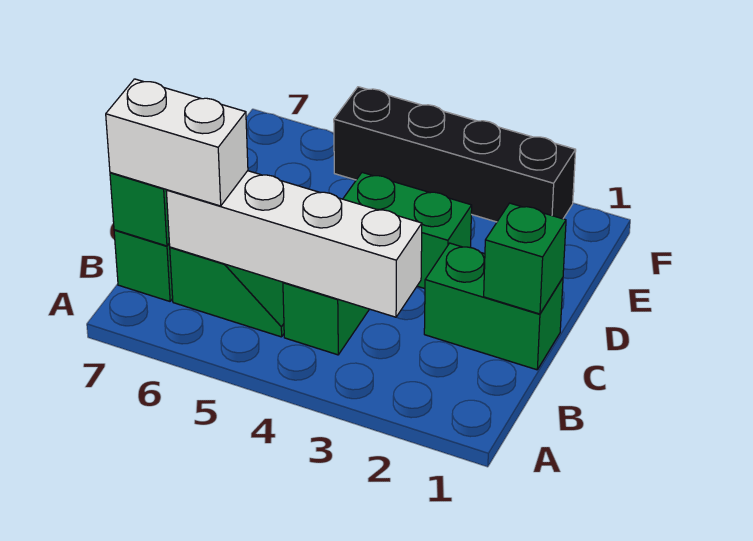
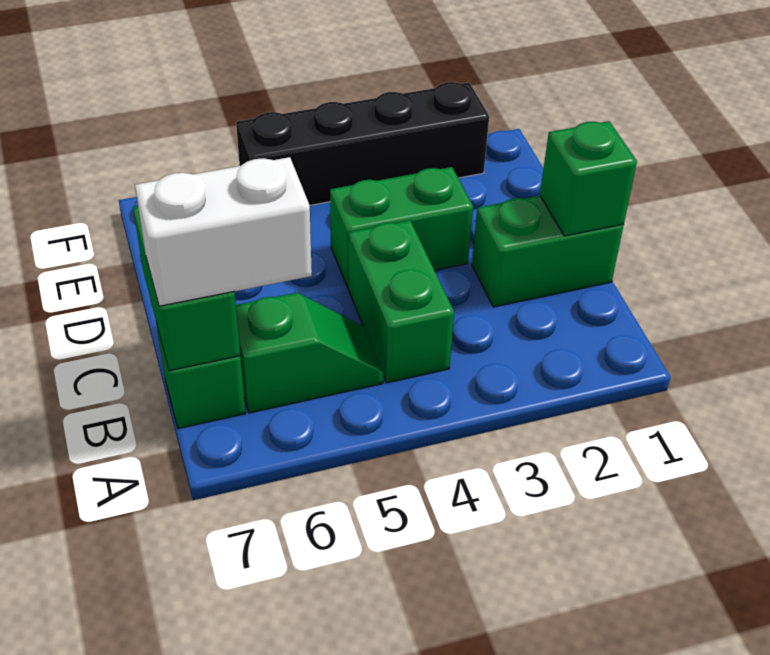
white 1x4 brick [166,171,422,317] -> none

